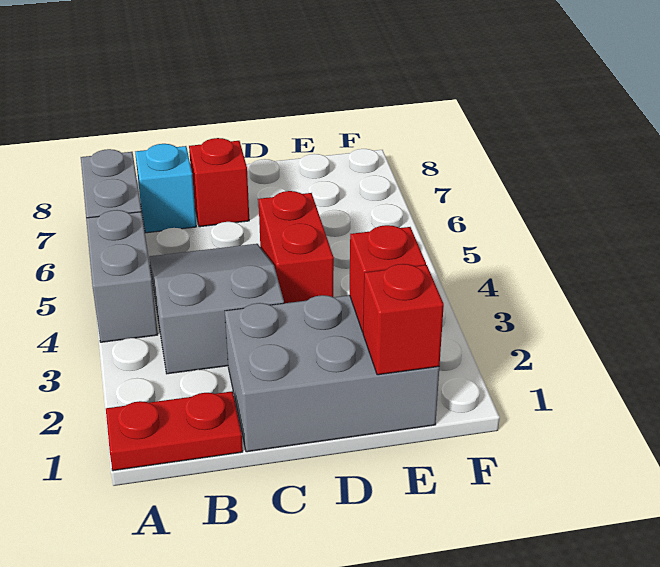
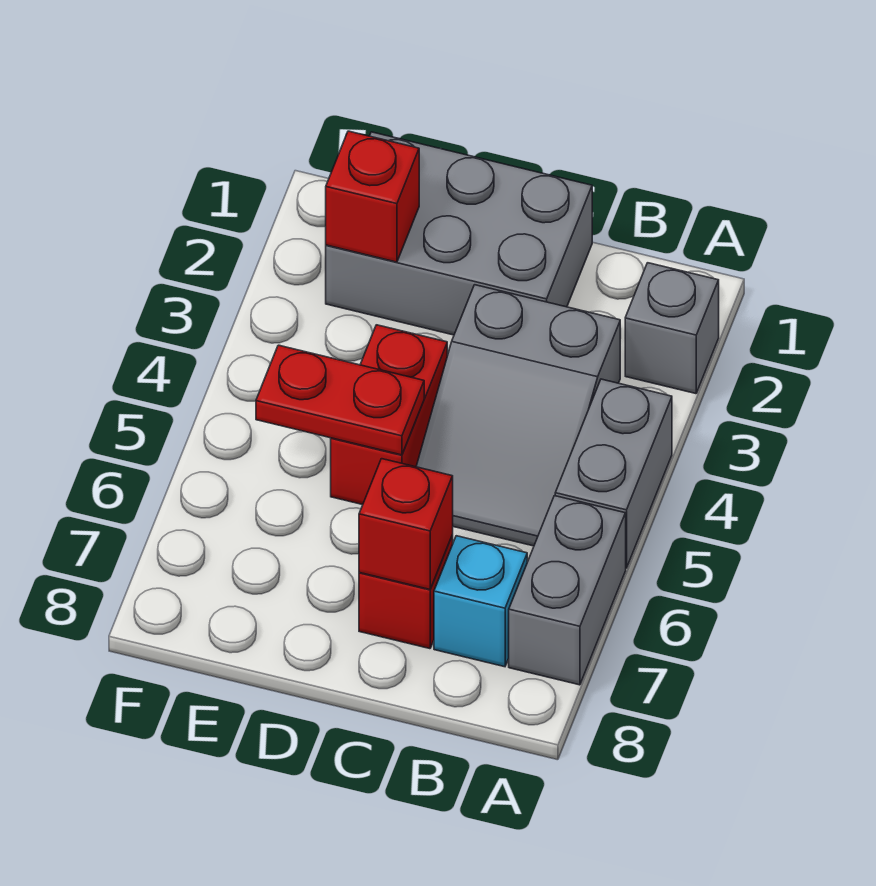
red 1x2 plate [106,391,243,471] -> red 1x2 plate moved to [256,345,424,455]
none -> grey 1x1 brick [625,263,719,394]
red 1x1 brick [363,264,444,375] -> red 1x1 brick moved to [359,459,453,589]

